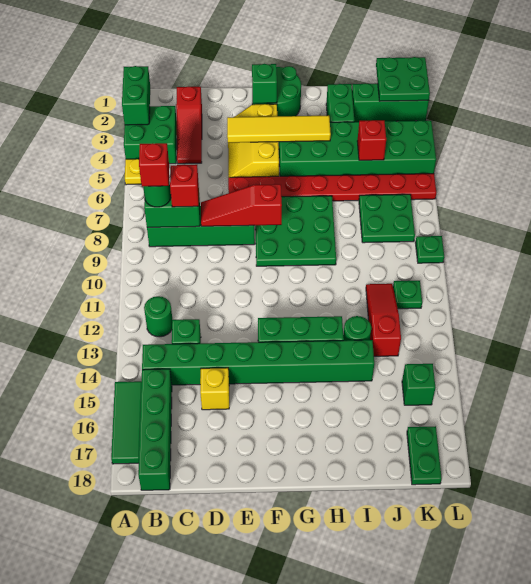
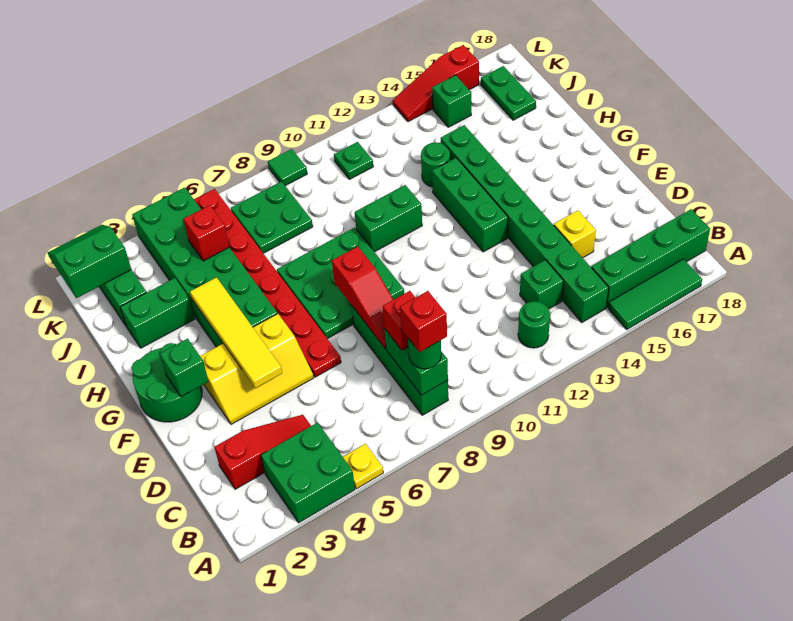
green 1x2 brick [122,66,150,125] -> green 1x2 brick moved to [355,185,422,252]
red 1x3 slope [366,284,401,356] -> red 1x3 slope moved to [393,45,479,122]
green 2x2 plate [376,57,430,101] -> green 2x2 slope [48,225,131,298]
green 1x2 plate [407,426,442,485] -> green 1x2 plate turned to [481,66,536,120]
green 1x1 plate [415,236,444,263] -> green 1x1 tile [268,149,307,186]

